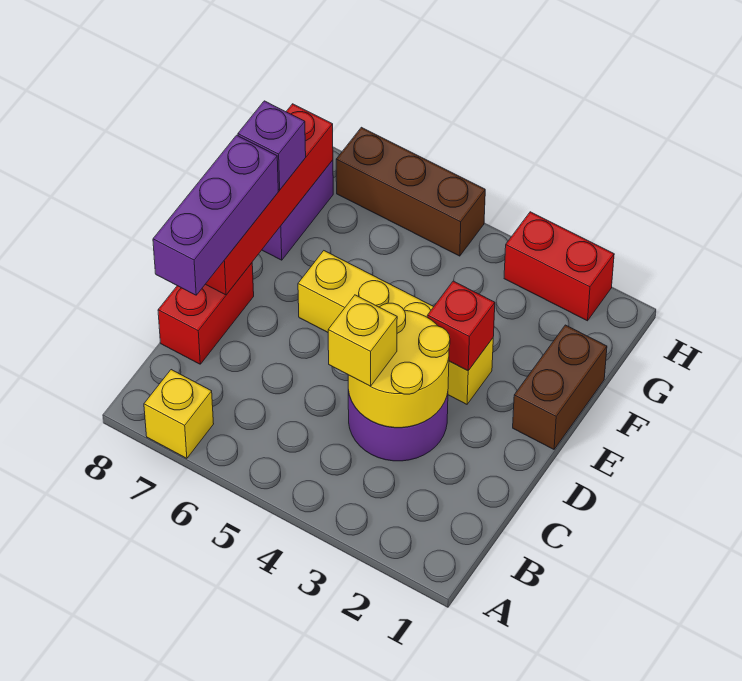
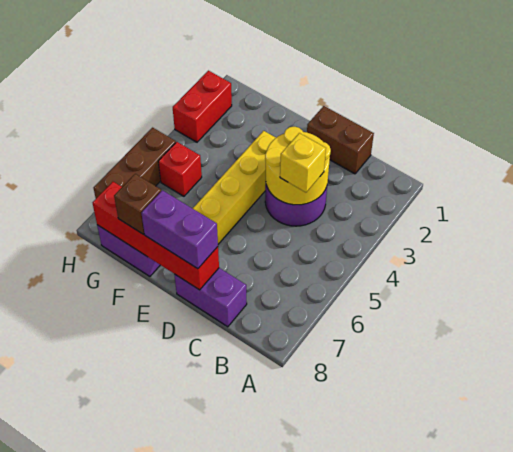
yellow 1x1 brick [144,370,214,458] -> none
red 1x2 brick [158,263,254,364] -> purple 1x2 brick [174,268,247,327]
purple 1x3 brick [153,135,278,295] -> purple 1x2 brick [141,190,218,269]
brown 1x2 brick [513,325,607,449] -> brown 1x2 brick moved to [307,106,374,174]
red 1x1 brick [427,281,495,371] -> red 1x1 brick moved to [158,142,202,196]
purple 1x1 brick [238,101,306,190] -> brown 1x1 brick [114,174,161,234]

